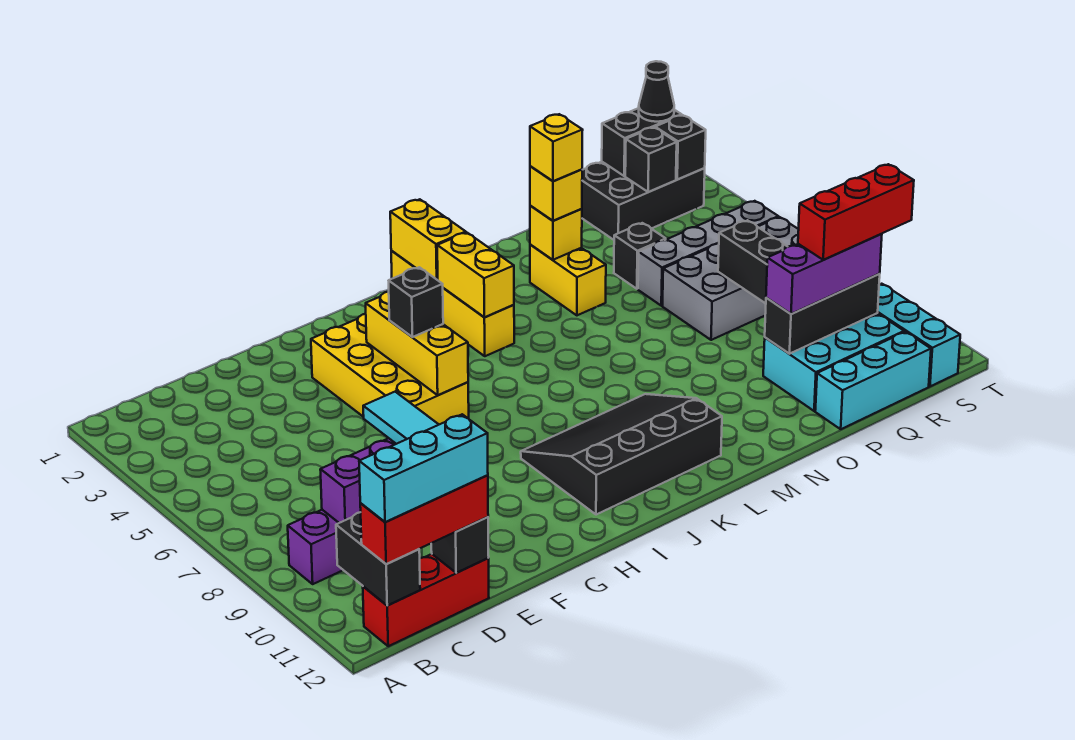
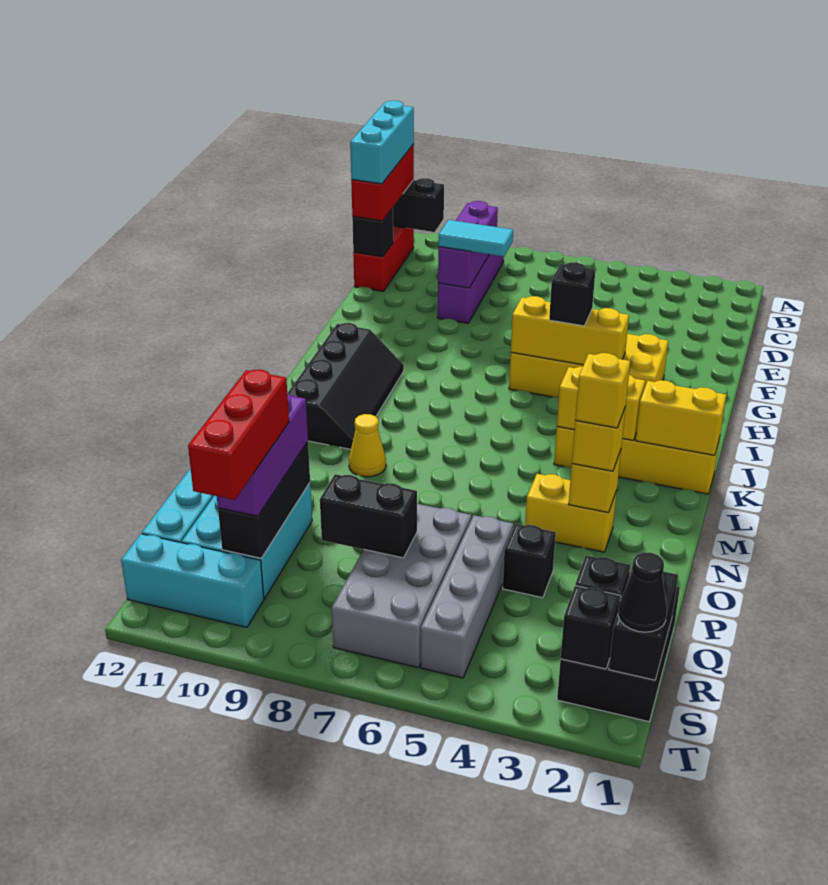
black 3x4 slope [521,394,722,515] -> black 2x4 slope [288,323,404,449]
none -> yellow 1x1 cone [349,414,386,477]

